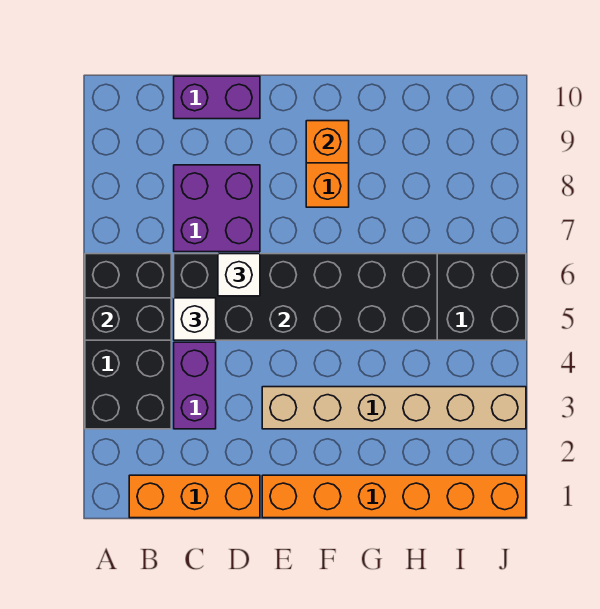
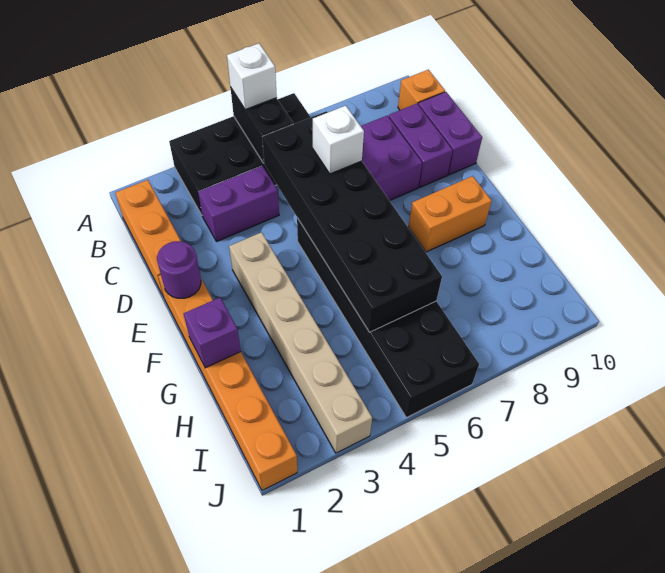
white 1x1 brick [174,298,216,340] -> white 1x1 brick moved to [227,43,277,110]
none -> purple 1x2 brick [389,104,453,187]
none -> purple 1x1 round brick [157,241,201,298]
orange 1x1 brick [306,121,349,163] -> orange 1x1 brick moved to [398,70,445,110]
none -> purple 1x1 brick [184,298,241,368]

